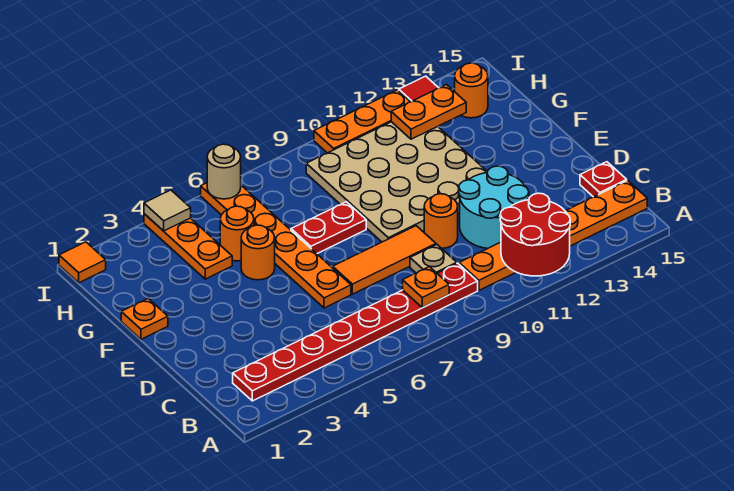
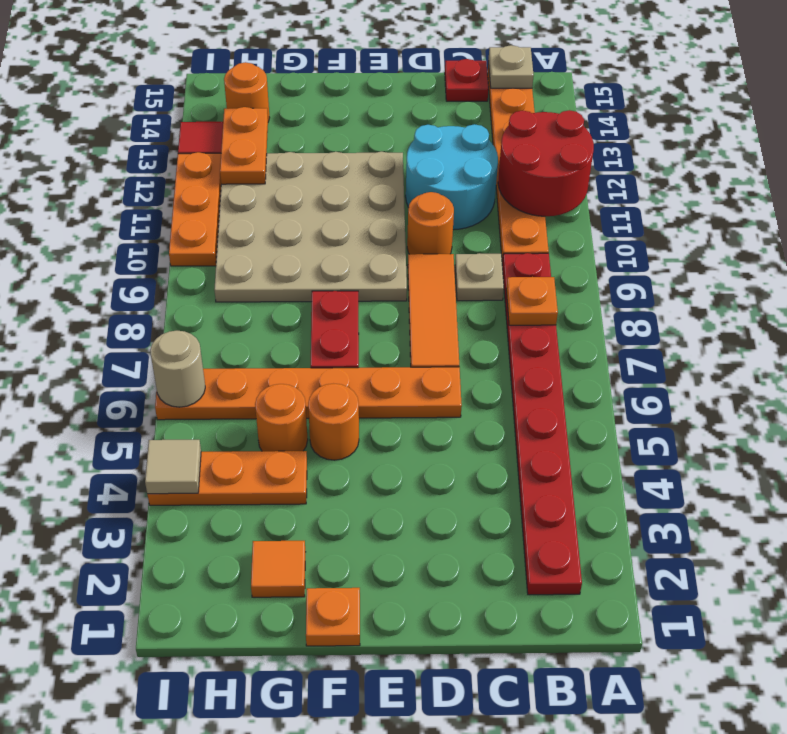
none -> tan 1x1 plate [488,45,534,88]
orange 1x1 tile [59,242,106,283] -> orange 1x1 tile moved to [251,541,305,597]

